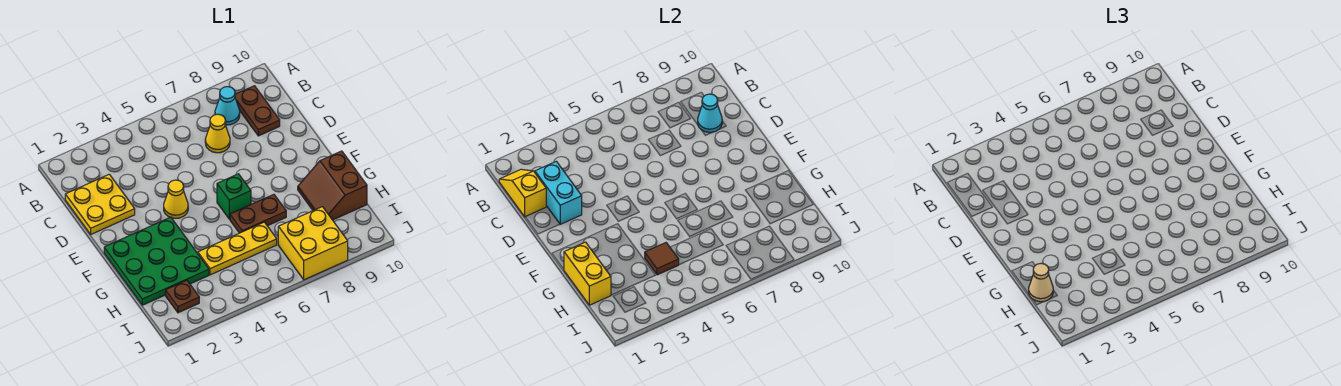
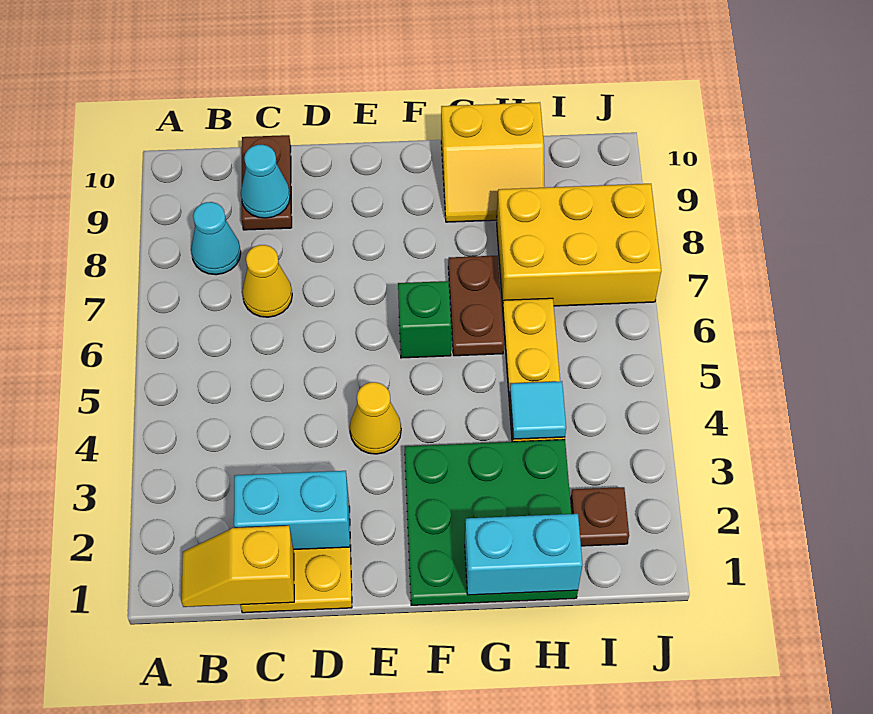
brown 1x2 plate [235,86,280,136] -> brown 1x2 plate turned to [242,135,292,230]
yellow 1x2 brick [564,242,611,305] -> cyan 1x2 brick [465,514,583,595]
brown 2x2 slope [298,151,367,220] -> yellow 2x2 slope [441,102,545,222]
tan 1x1 cone [1029,264,1053,302] -> none
brown 1x1 tile [645,243,679,275] -> cyan 1x1 tile [510,381,566,439]
yellow 2x2 brick [278,207,348,280] -> yellow 2x3 brick [497,184,661,307]

